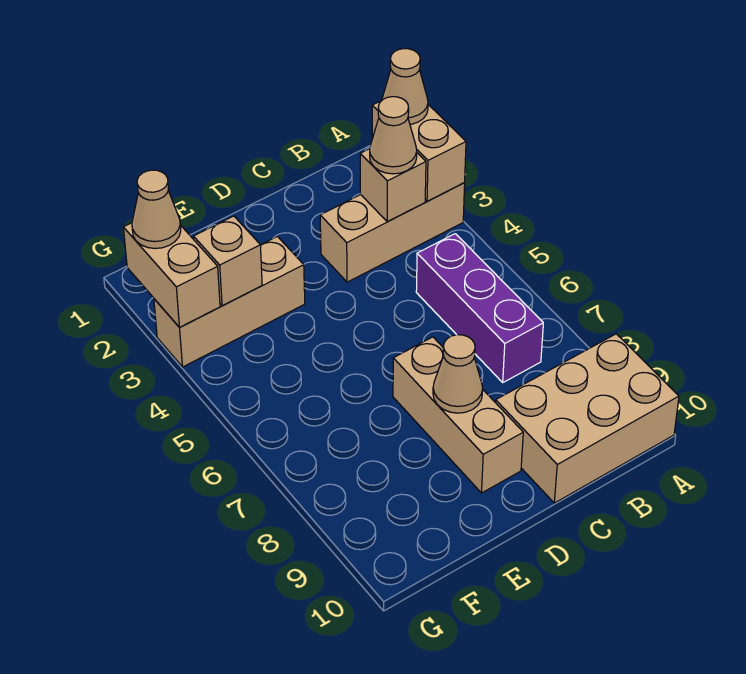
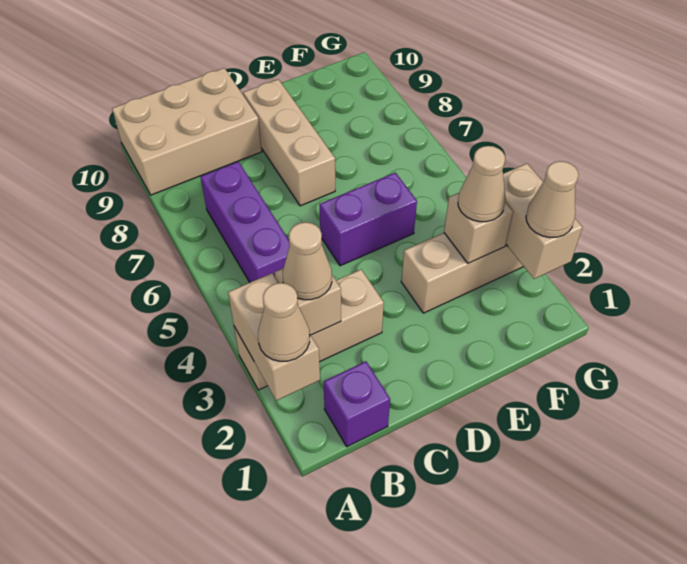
none -> purple 1x1 brick [324,361,390,447]
none -> purple 1x2 brick [319,173,417,266]
tan 1x1 cone [433,335,483,413] -> tan 1x1 cone moved to [458,146,506,222]

